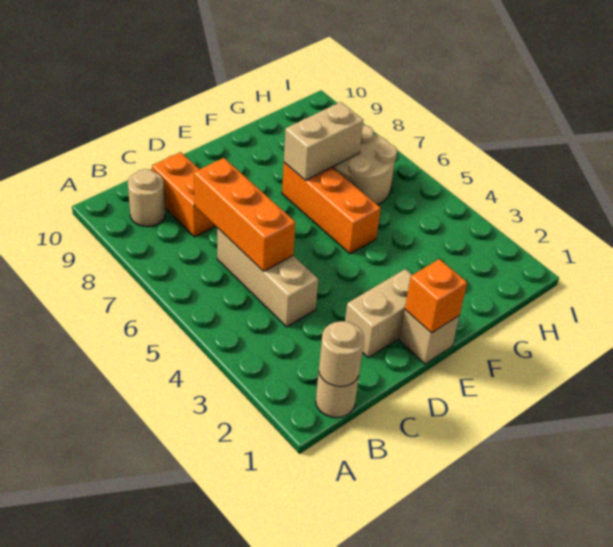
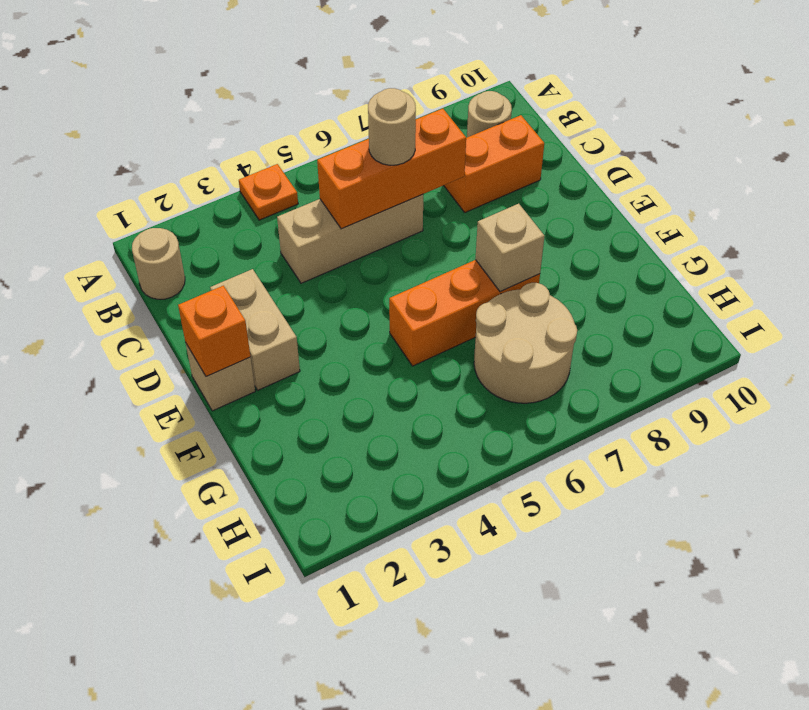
none -> orange 1x1 plate [239,164,298,220]
tan 1x1 round brick [319,321,364,387] -> tan 1x1 round brick moved to [368,88,416,165]
tan 1x2 brick [284,102,363,181] -> tan 1x1 brick [475,204,544,292]

